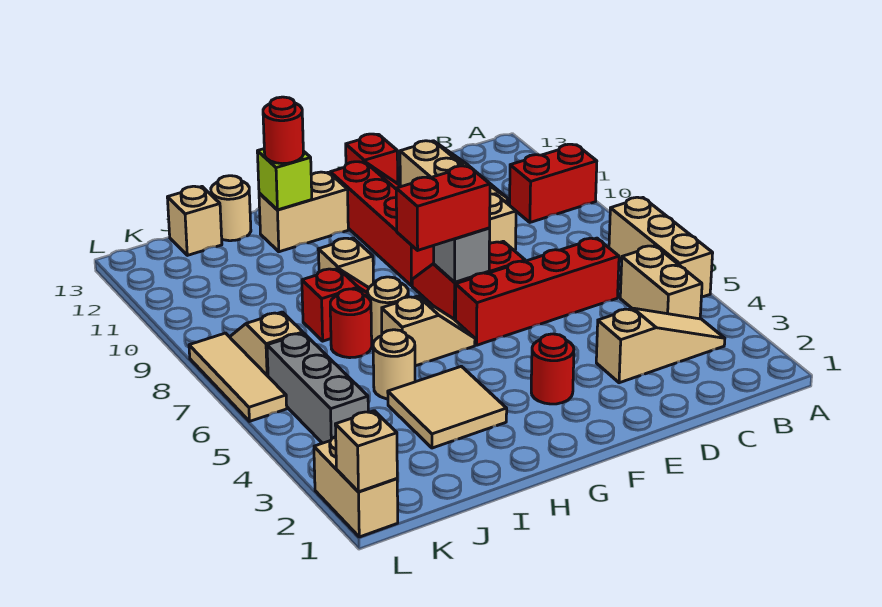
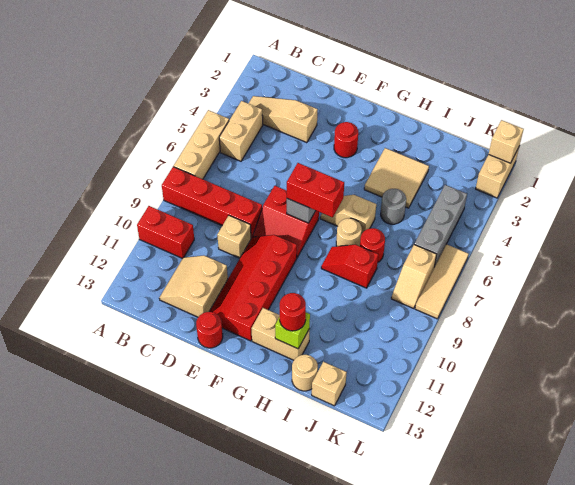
red 1x4 brick [456,238,619,345] -> red 1x4 brick moved to [162,167,262,238]
red 1x1 brick [346,134,398,184] -> red 1x1 round brick [196,312,223,348]
tan 1x1 brick [318,238,373,288] -> none
tan 1x1 round brick [373,330,415,399] -> grey 1x1 round brick [381,189,406,224]

